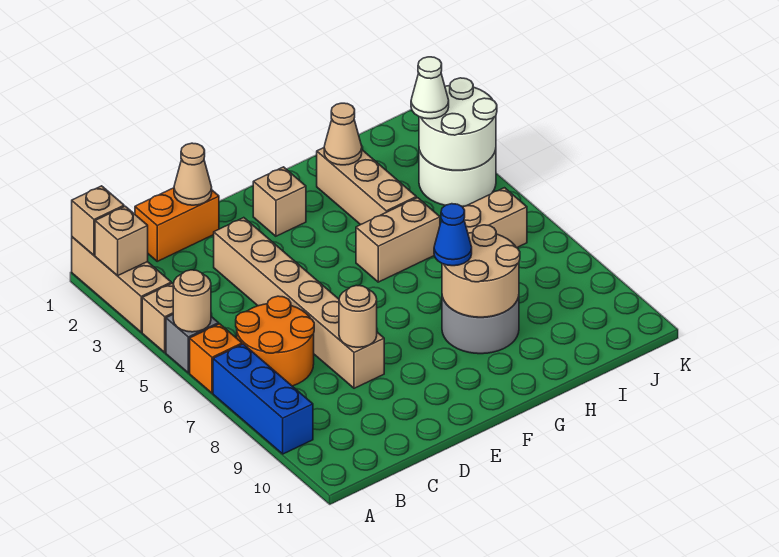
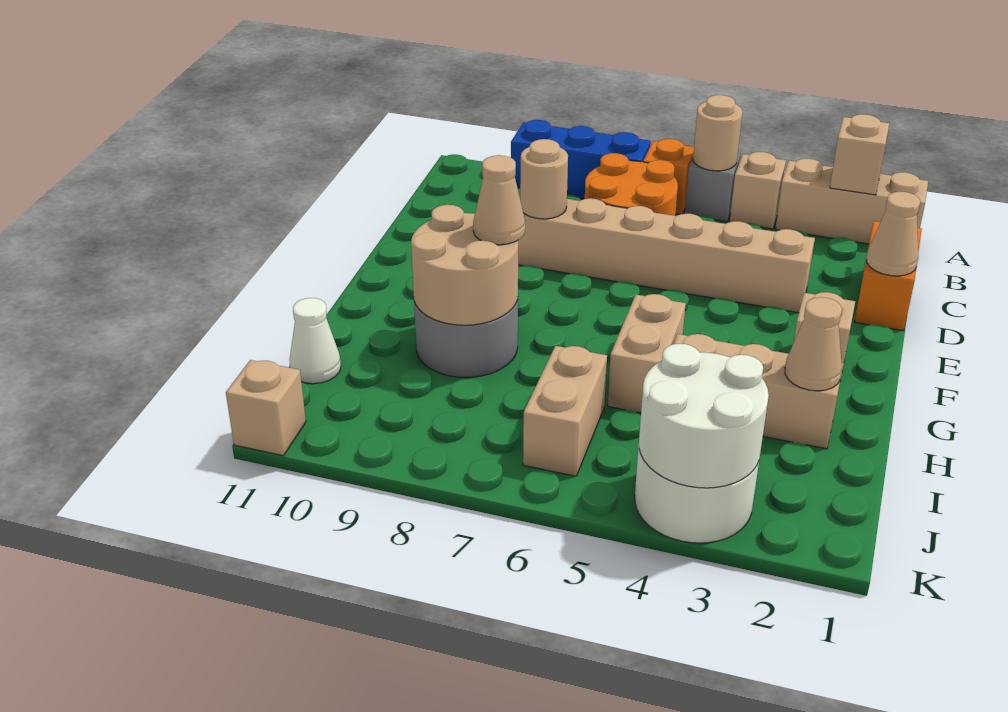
tan 1x1 brick [72,186,124,255] -> tan 1x1 brick moved to [226,360,306,456]
blue 1x1 cone [434,204,472,266] -> tan 1x1 cone [473,155,525,245]
white 1x1 cone [411,57,449,119] -> white 1x1 cone moved to [290,298,341,384]

